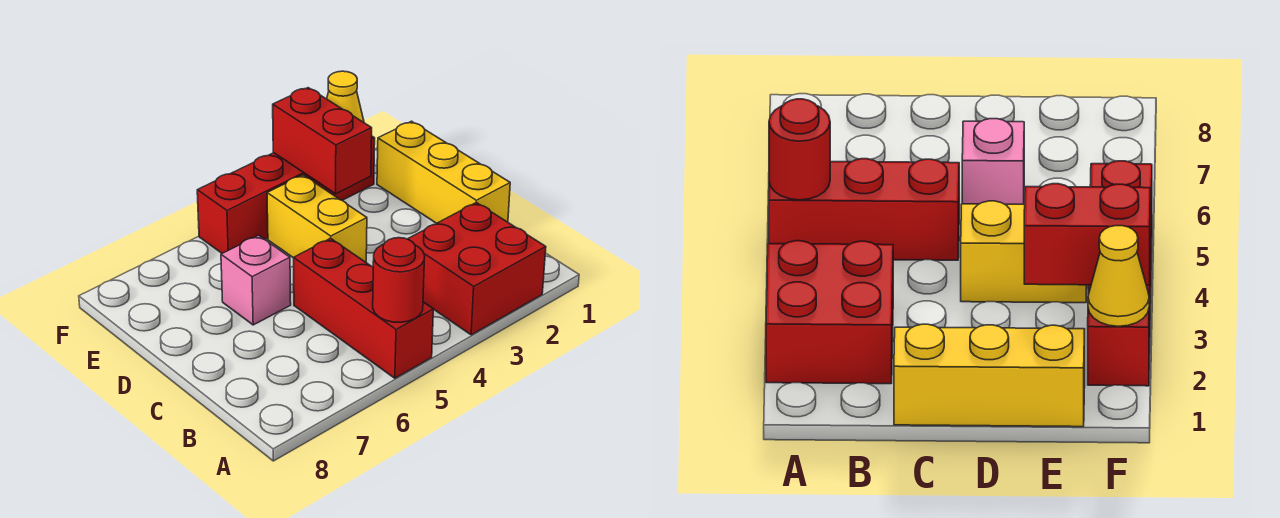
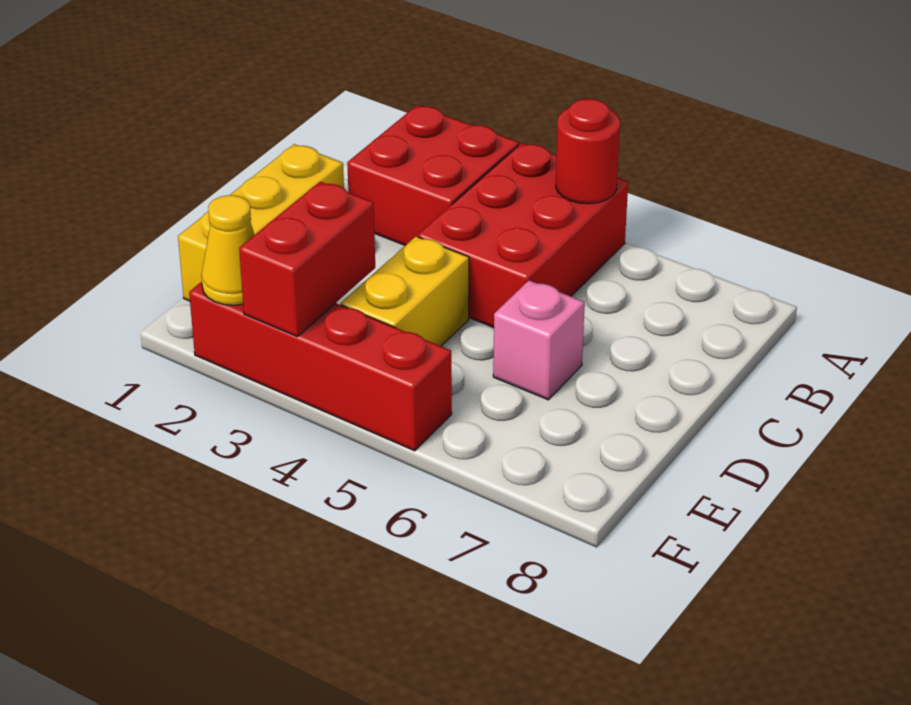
red 1x3 brick [294,238,433,378] -> red 2x3 brick [418,143,628,327]

